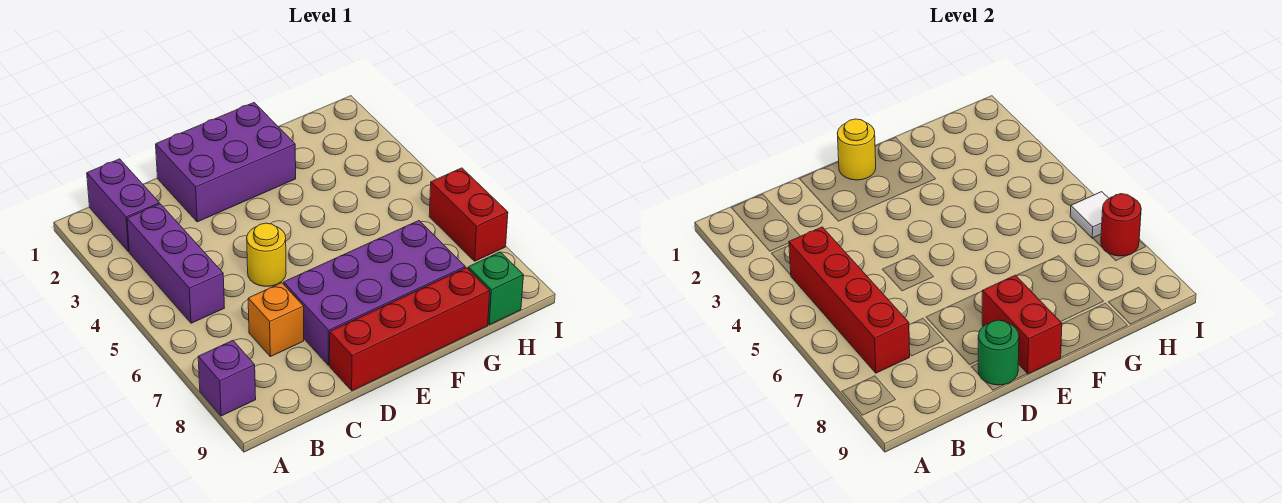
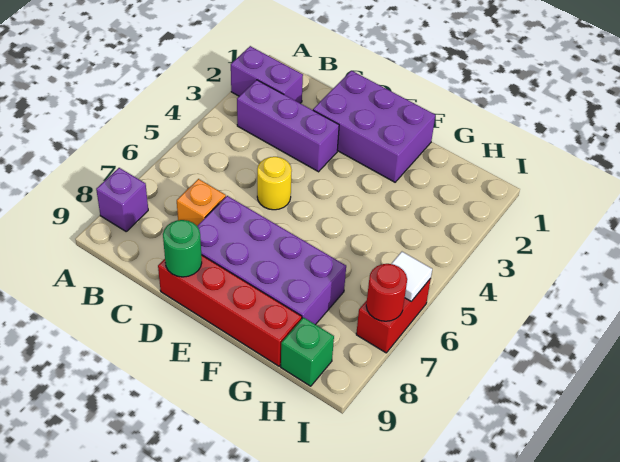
purple 1x2 brick [87,159,159,252] -> purple 1x2 brick turned to [231,46,303,103]
purple 1x3 brick [127,204,225,323] -> purple 1x3 brick turned to [237,80,339,172]
red 1x4 brick [789,227,910,373] -> none
yellow 1x1 round brick [837,119,876,180] -> none
red 1x2 brick [982,275,1062,374] -> none

